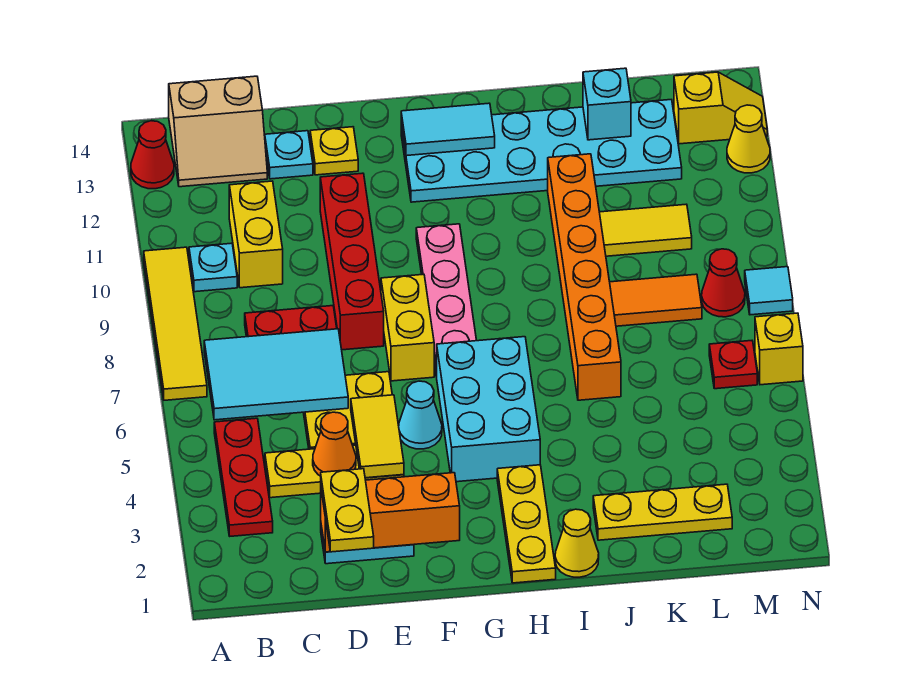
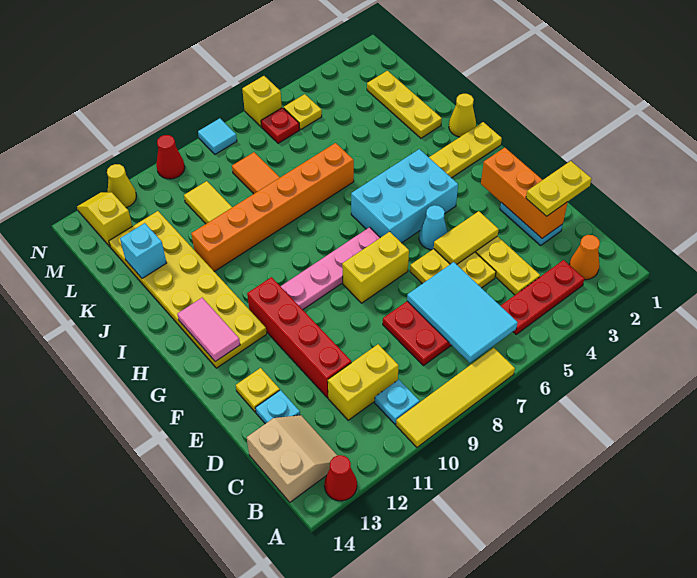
orange 1x1 cone [313,412,356,476] -> orange 1x1 cone moved to [569,235,600,280]
red 1x4 brick [320,173,384,350] -> red 1x4 brick turned to [247,277,351,398]
cyan 2x6 plate [401,100,682,202] -> yellow 2x6 plate [109,211,267,368]
cyan 1x2 tile [401,103,495,156] -> pink 1x2 tile [177,298,240,362]
none -> yellow 1x1 plate [284,94,322,129]
red 1x1 cone [702,249,745,317] -> red 1x1 cone moved to [156,135,185,179]

